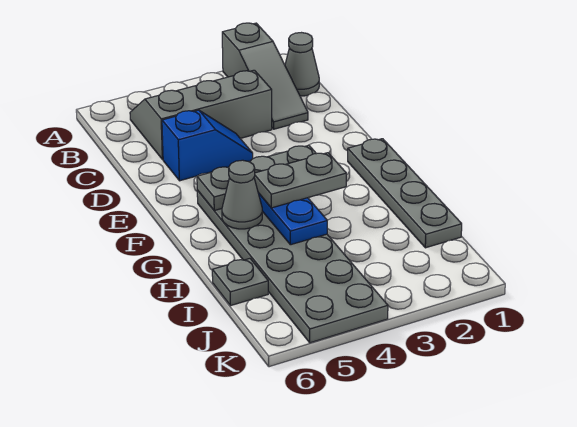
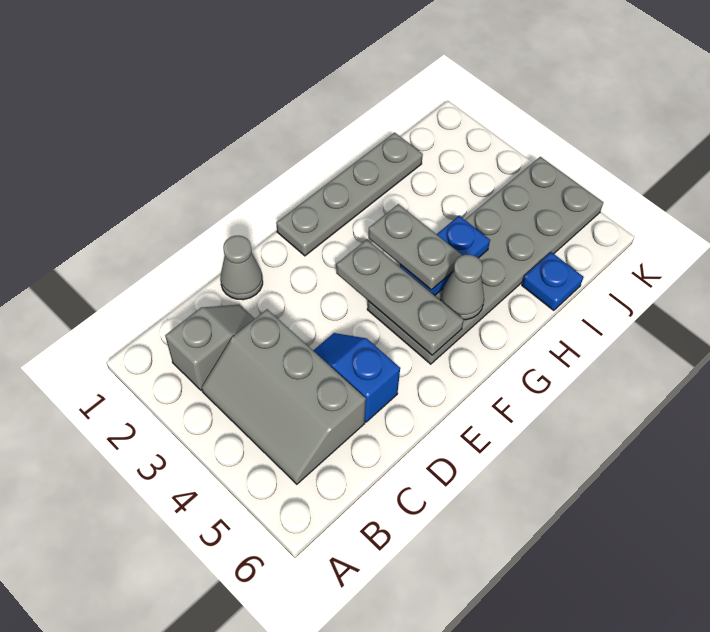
grey 1x3 slope [222,23,308,129] -> grey 1x2 slope [165,305,255,390]
grey 1x1 cone [285,33,319,96] -> grey 1x1 cone moved to [220,236,263,300]
grey 1x1 plate [212,259,268,306] -> blue 1x1 plate [522,252,583,311]

